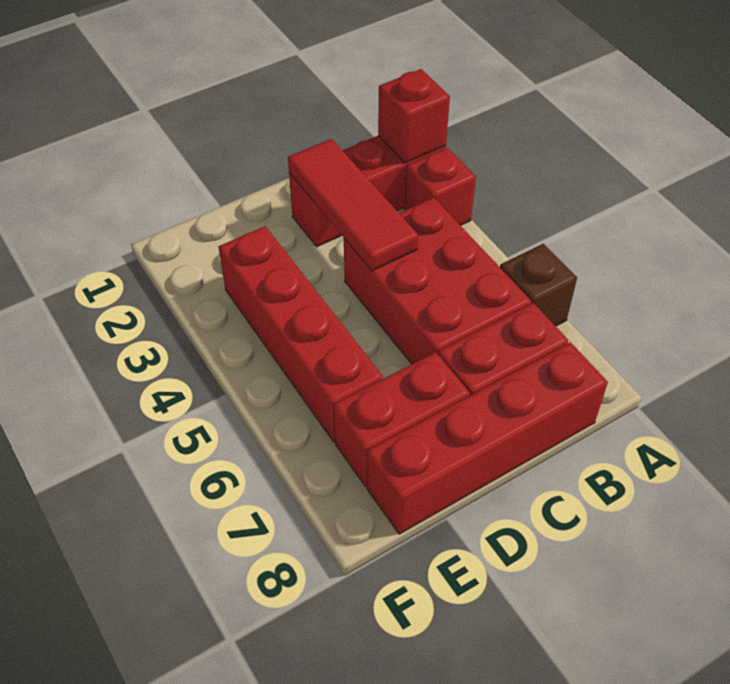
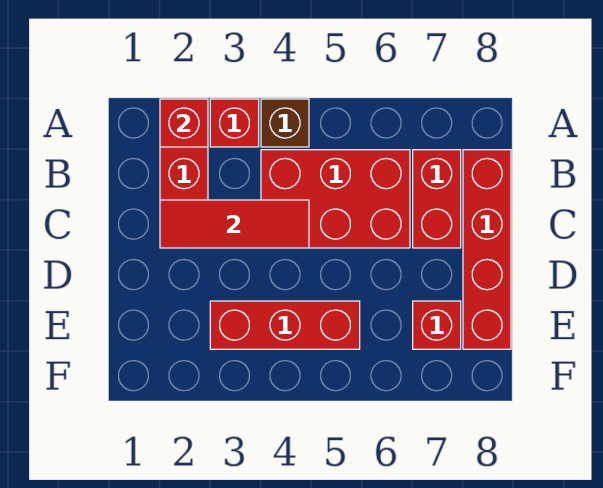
brown 1x1 brick [500,244,577,326] -> brown 1x1 brick moved to [261,99,309,147]
red 1x2 brick [334,352,470,487] -> red 1x1 brick [413,301,461,349]
red 1x4 brick [218,226,383,442] -> red 1x3 brick [210,301,360,349]

